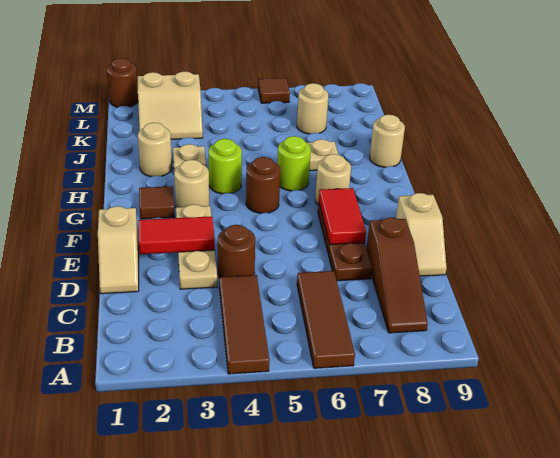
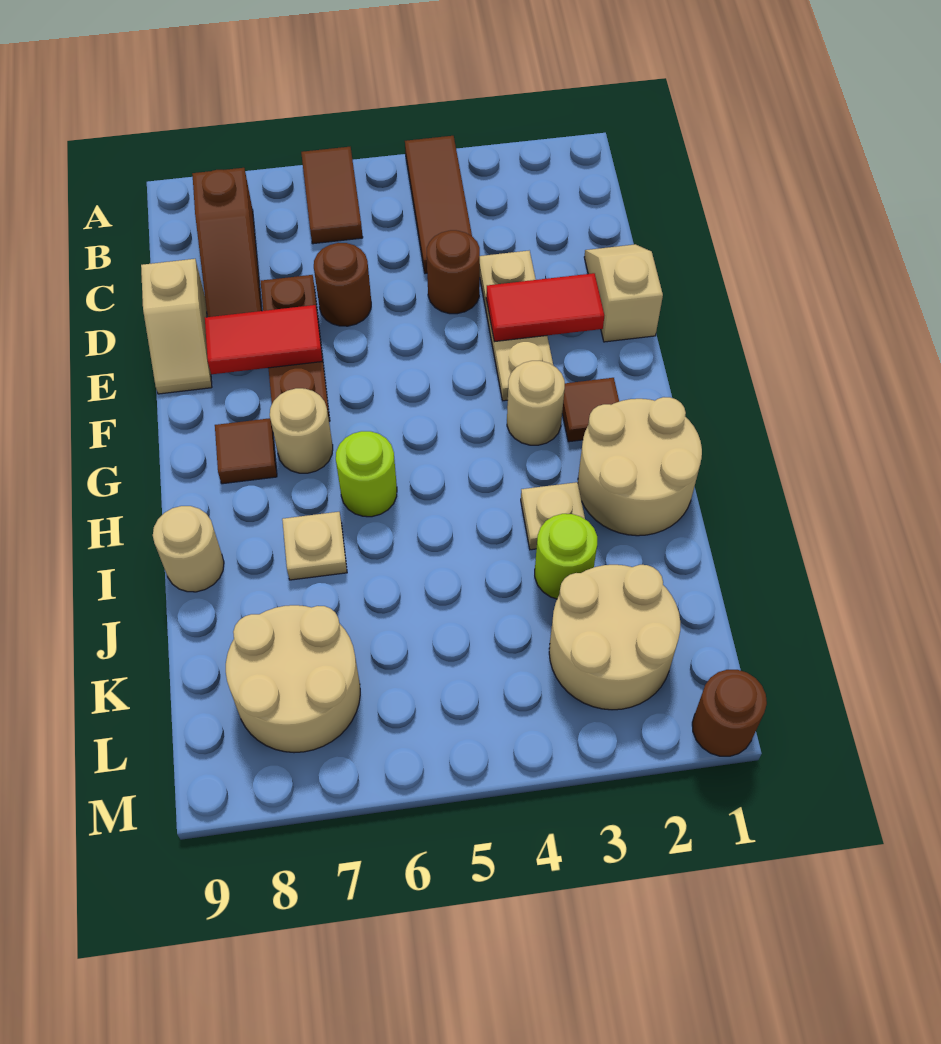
brown 1x3 tile [297,271,355,368] -> brown 1x2 tile [301,147,363,244]
brown 1x3 slope [367,217,428,333] -> brown 1x3 slope turned to [192,168,262,317]
tan 1x2 slope [396,193,447,276] -> tan 1x2 slope turned to [141,259,212,394]
red 1x2 tile [319,188,366,245] -> red 1x2 tile turned to [205,305,323,374]
brown 1x1 round brick [246,157,280,213] -> brown 1x1 round brick moved to [314,243,371,326]
lime 1x1 round brick [208,139,242,194] -> lime 1x1 round brick moved to [535,514,597,599]
tan 1x1 round brick [138,123,172,177] -> tan 2x2 round brick [578,397,702,536]
tan 2x2 slope [138,72,203,139] -> tan 2x2 round brick [549,565,680,710]
tan 1x1 round brick [297,83,328,134] -> tan 2x2 round brick [226,605,360,753]
brown 1x1 tile [258,78,290,103] -> brown 1x1 tile moved to [215,418,277,484]

